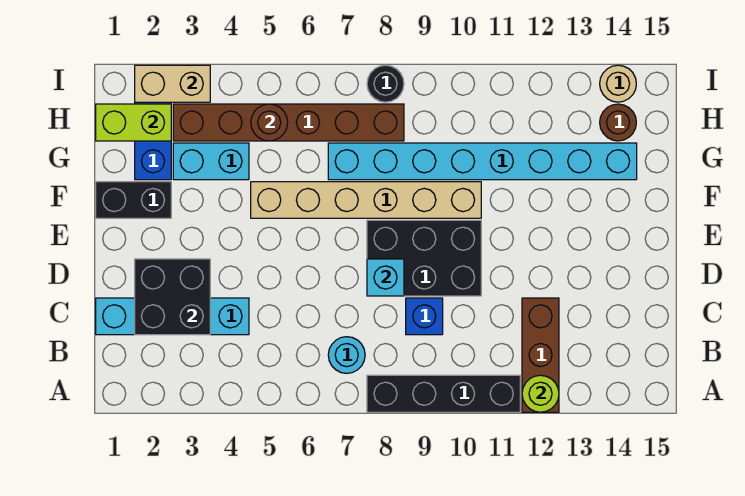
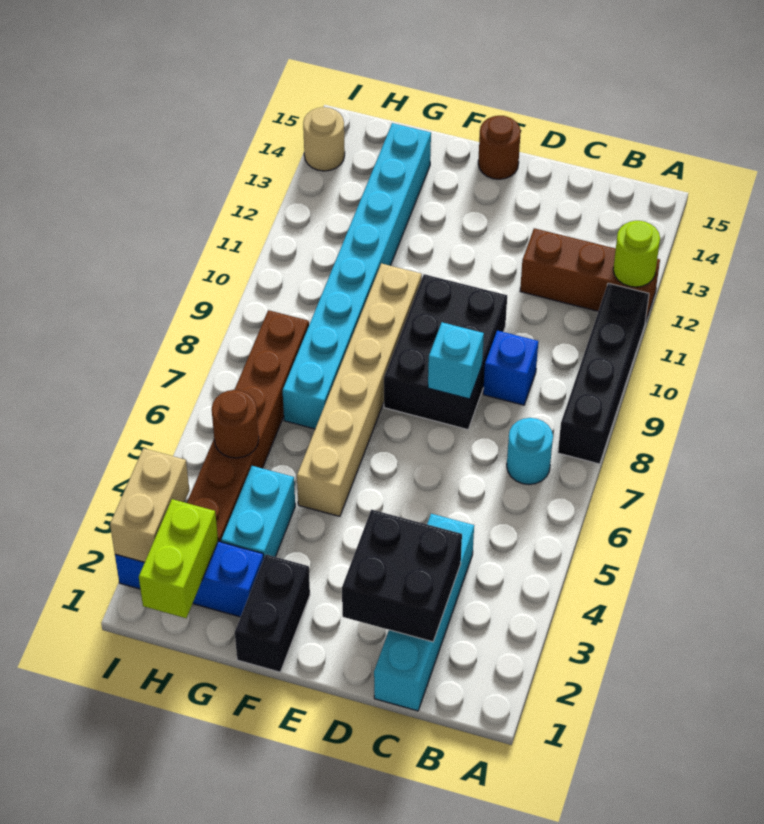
brown 1x1 round brick [600,104,636,141] -> brown 1x1 round brick moved to [478,116,521,179]
black 1x1 round brick [367,65,404,102] -> none

